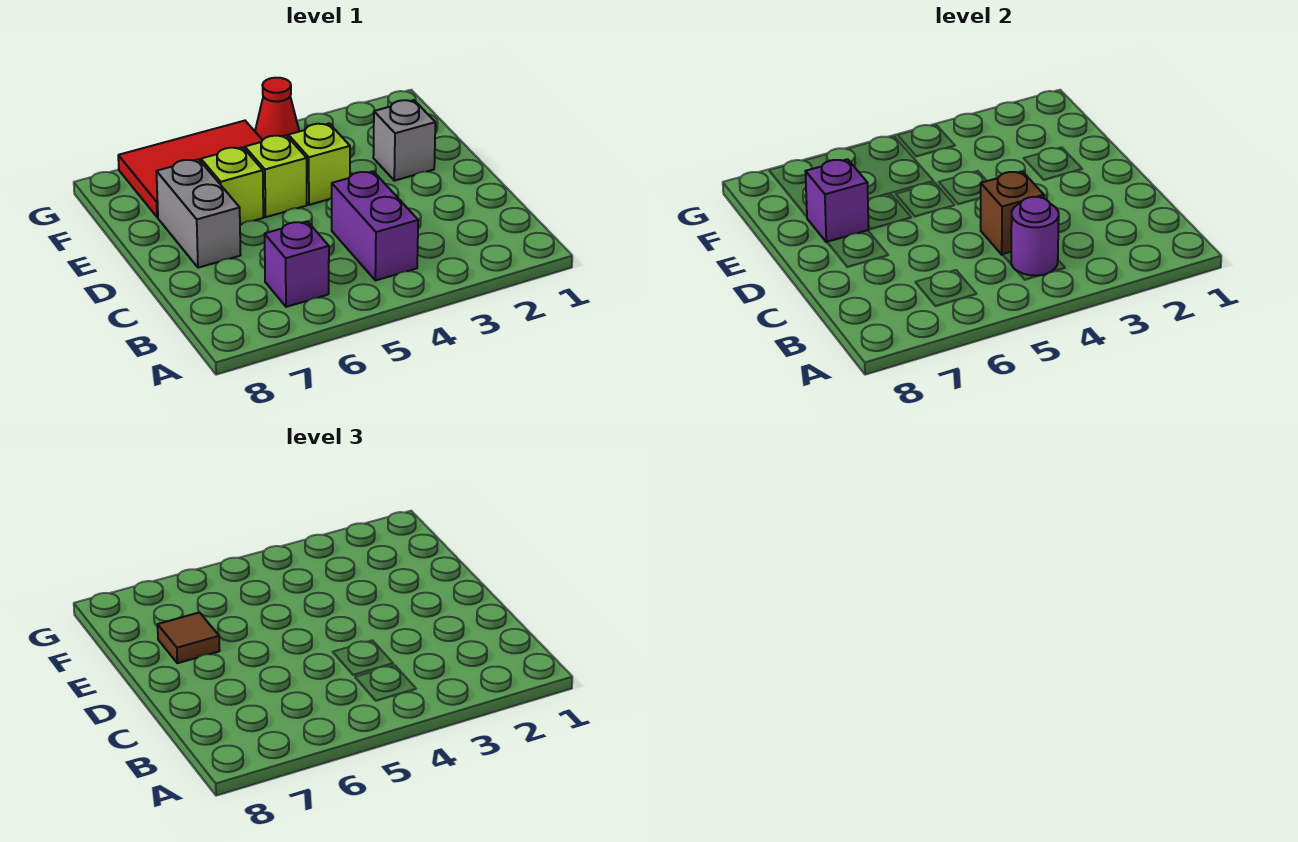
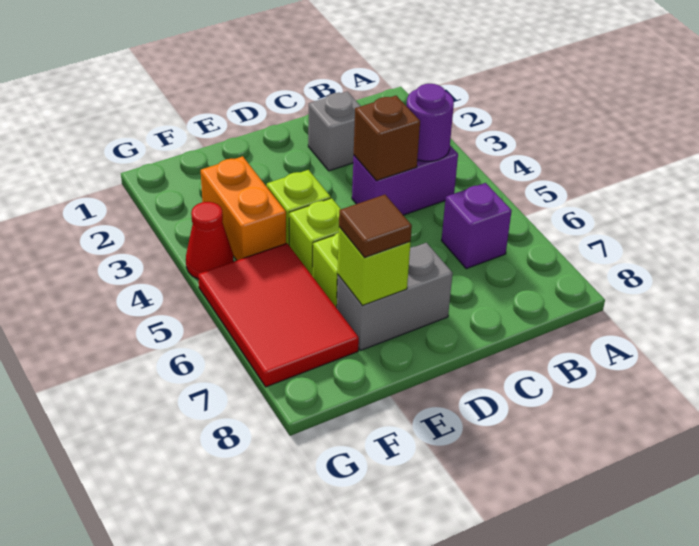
grey 1x1 brick [373,100,435,181] -> grey 1x1 brick moved to [308,92,360,171]
purple 1x1 brick [805,159,869,242] -> lime 1x1 brick [338,227,410,306]
none -> orange 1x2 brick [201,156,286,260]

